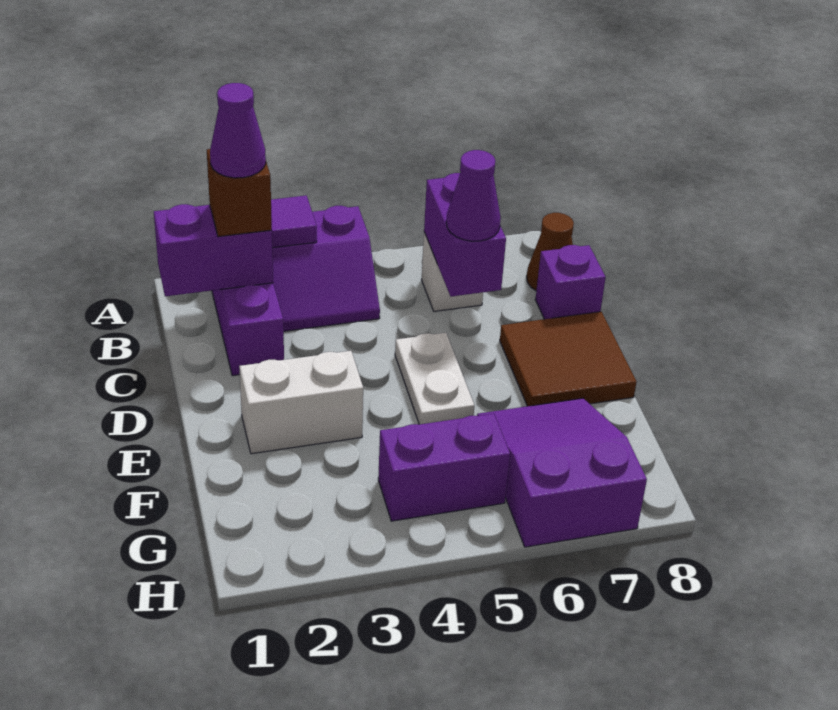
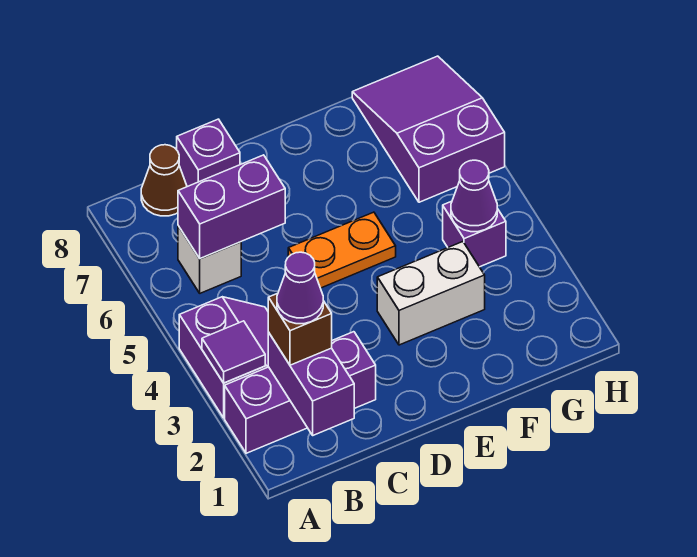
purple 1x1 cone [446,150,501,241] -> purple 1x1 cone moved to [451,160,497,232]
white 1x2 plate [395,333,474,424] -> orange 1x2 plate [288,212,396,288]
brown 2x2 tile [500,312,636,406] -> none
white 1x2 brick [239,351,363,454] -> white 1x2 brick turned to [377,242,485,345]
purple 2x3 slope [477,398,647,547] -> purple 2x3 slope turned to [352,56,505,202]
purple 1x2 brick [378,414,510,521] -> purple 1x1 brick [443,201,506,267]

